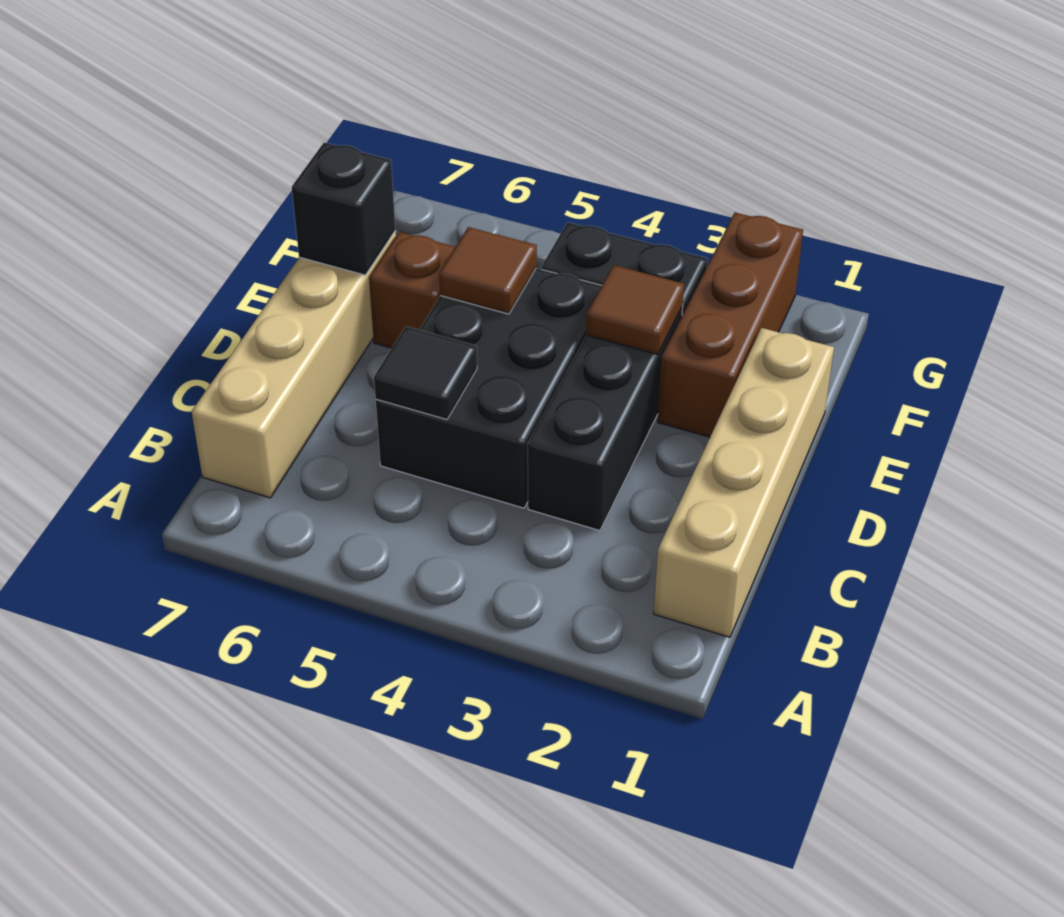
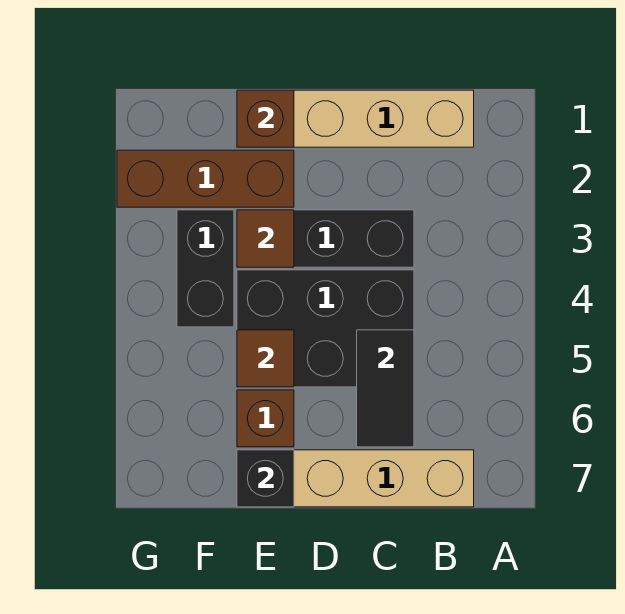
black 1x1 tile [374,326,477,419] -> black 1x2 tile [357,330,414,447]
none -> brown 1x1 brick [237,90,294,147]

